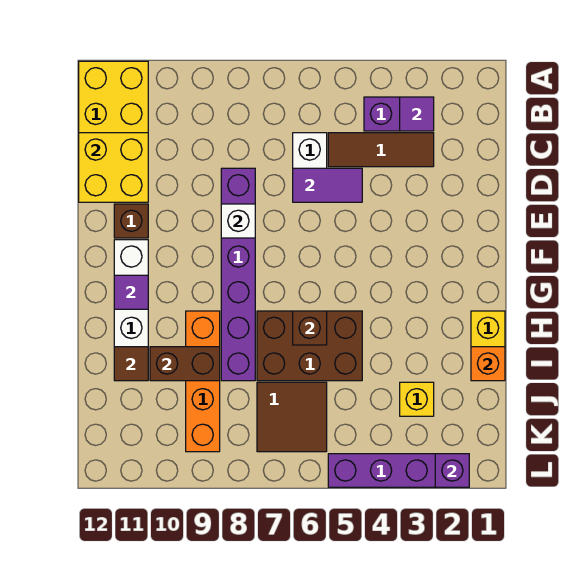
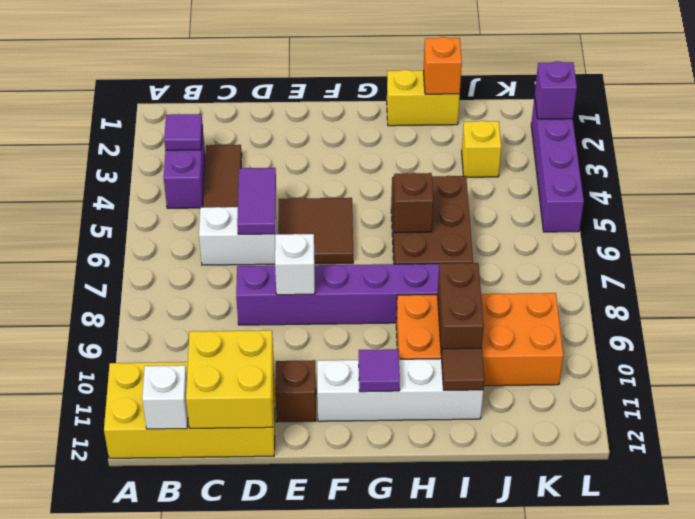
none -> white 1x1 brick [142,365,188,429]
orange 1x4 brick [186,311,220,452] -> orange 2x4 brick [396,293,563,386]
brown 2x2 tile [257,382,327,452] -> brown 2x2 tile moved to [278,198,353,264]

